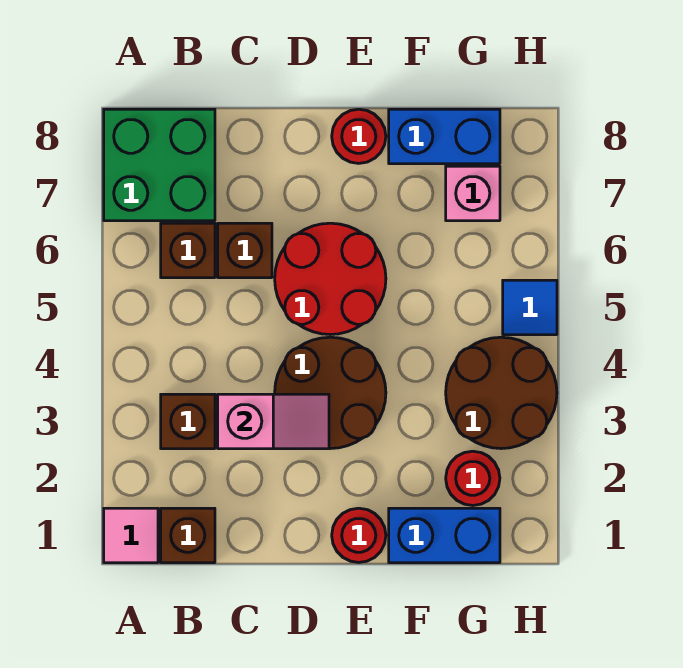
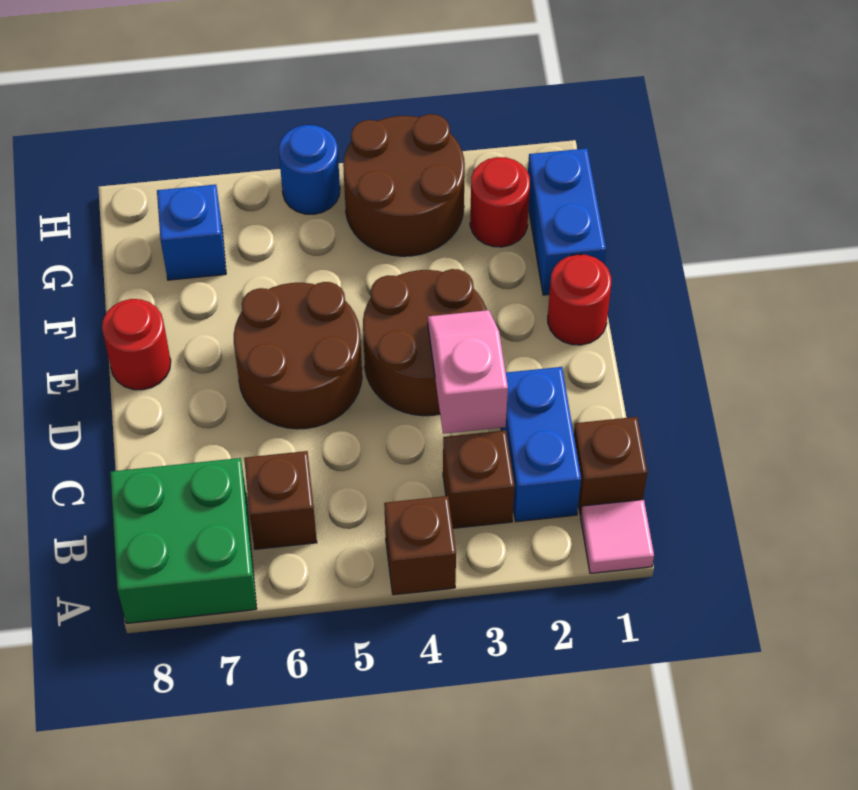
brown 1x1 brick [218,223,272,278] -> brown 1x1 brick moved to [384,496,456,595]
red 2x2 round brick [275,223,386,335] -> brown 2x2 round brick [234,282,362,429]
blue 1x2 brick [389,109,500,164] -> blue 1x2 brick moved to [501,367,581,522]
pink 1x1 brick [446,166,500,221] -> blue 1x1 brick [157,185,226,280]
blue 1x1 tile [503,280,557,335] -> blue 1x1 round brick [279,125,340,214]

